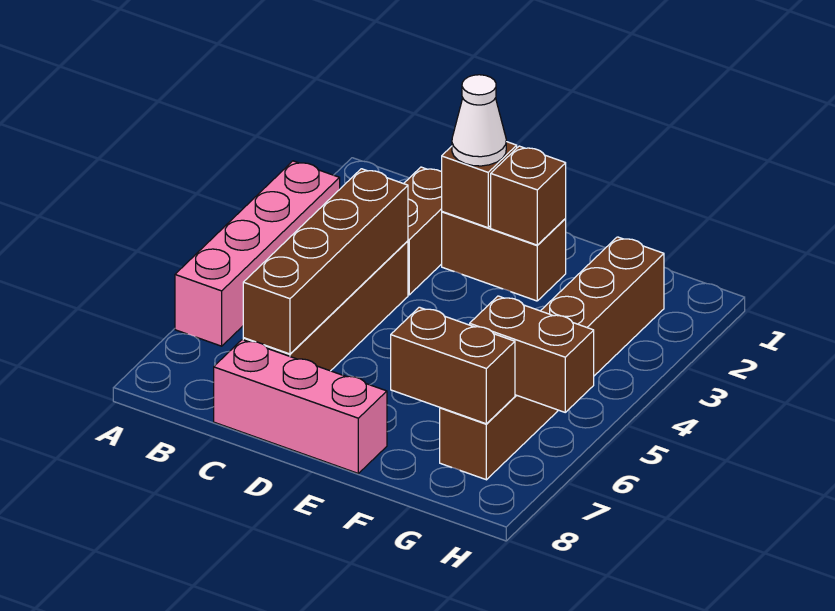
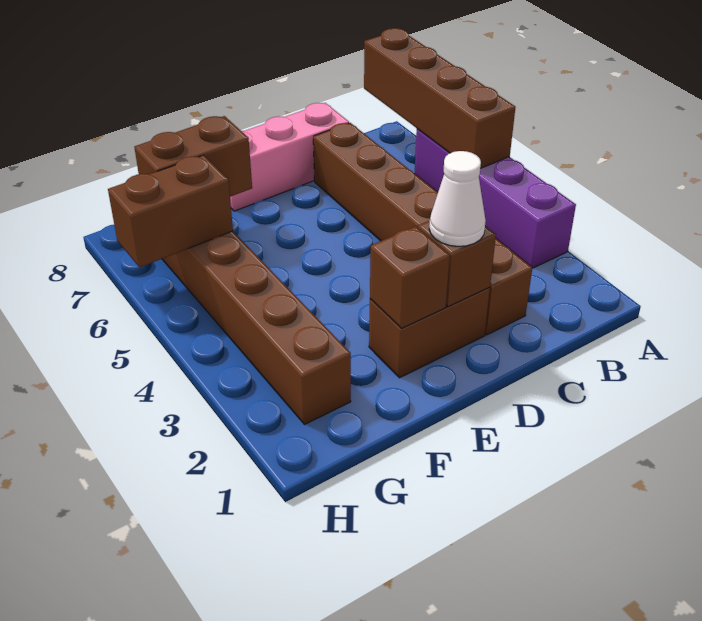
pink 1x4 brick [175,161,340,346] -> purple 1x4 brick [415,129,576,268]
brown 1x4 brick [243,169,408,354] -> brown 1x4 brick moved to [364,28,515,168]

